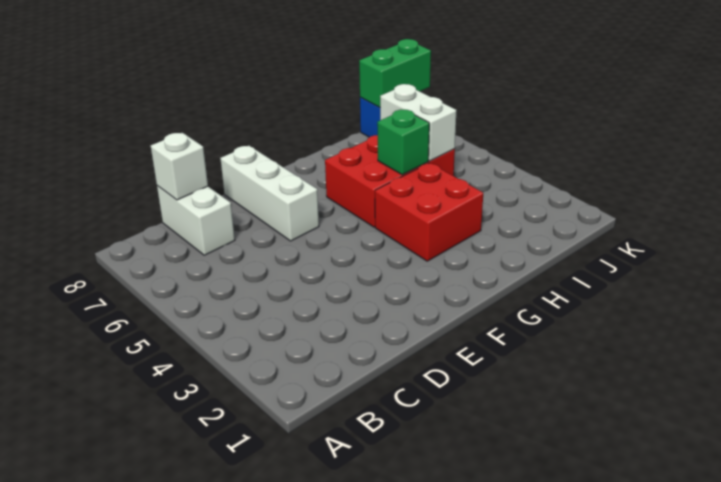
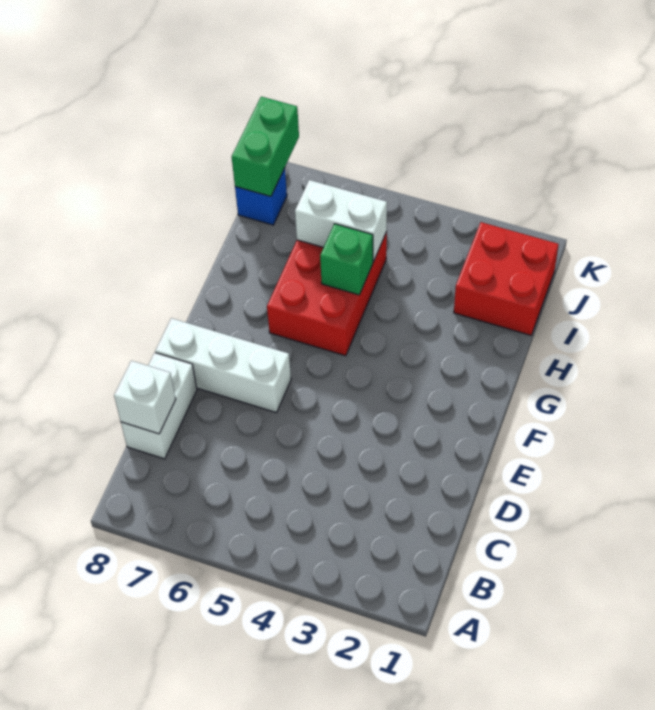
white 1x2 brick [157,186,235,255] -> white 1x2 brick turned to [121,353,197,459]
red 2x2 brick [375,163,483,261] -> red 2x2 brick moved to [454,222,559,335]

